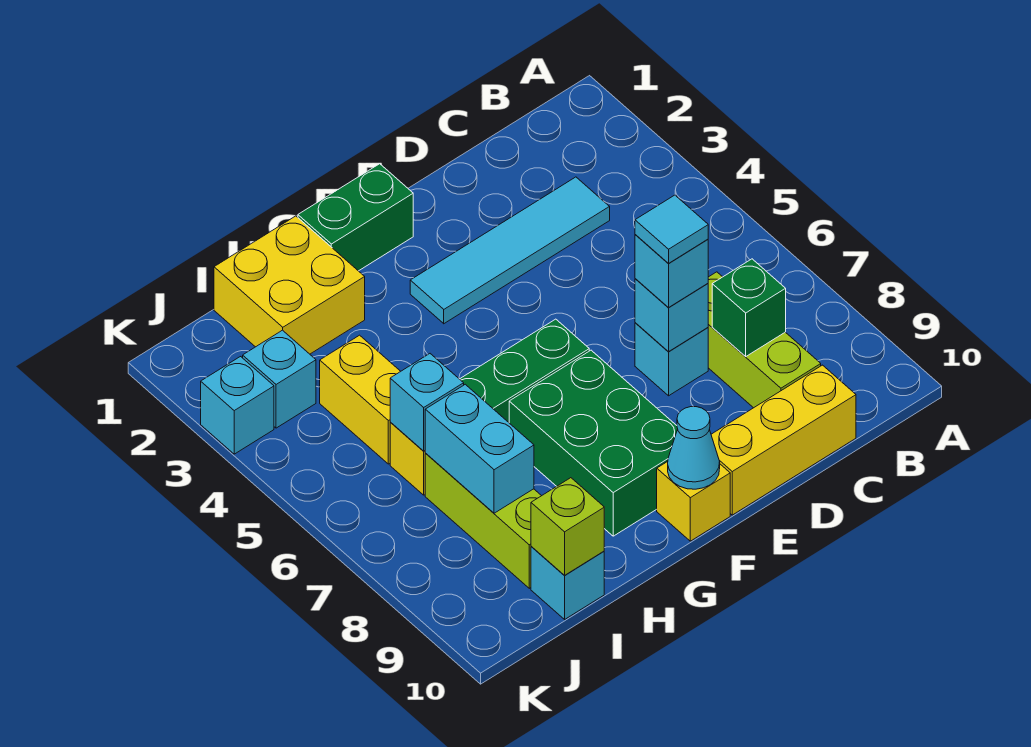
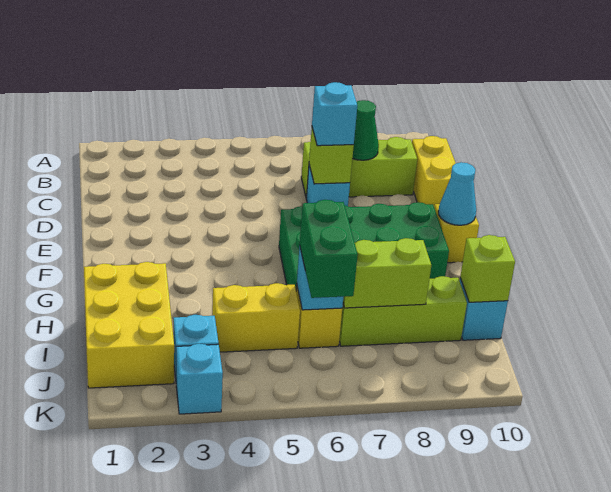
cyan 1x4 tile [410,177,610,324] -> none
green 1x1 brick [712,259,786,357] -> green 1x1 cone [352,100,379,160]
yellow 1x3 brick [711,365,856,515] -> yellow 1x2 brick [412,136,456,207]
cyan 1x1 brick [635,279,708,352] -> lime 1x1 brick [309,128,354,184]
cyan 1x1 tile [635,195,708,263] -> none
green 1x2 brick [298,164,413,271] -> green 1x2 brick moved to [300,200,358,298]
yellow 2x2 brick [214,216,365,354] -> yellow 2x3 brick [84,262,174,388]
cyan 1x2 brick [425,384,534,513] -> lime 1x2 brick [343,238,431,308]

